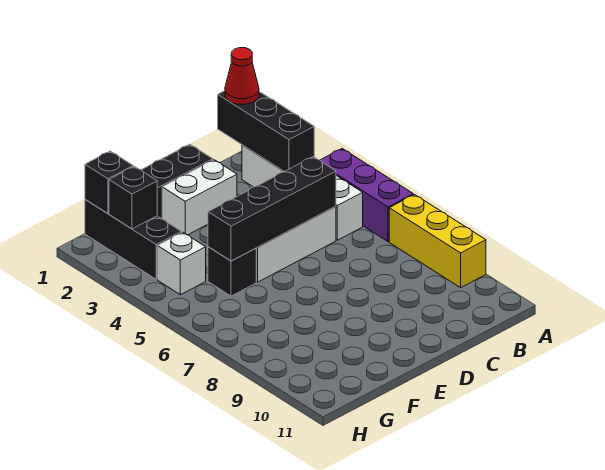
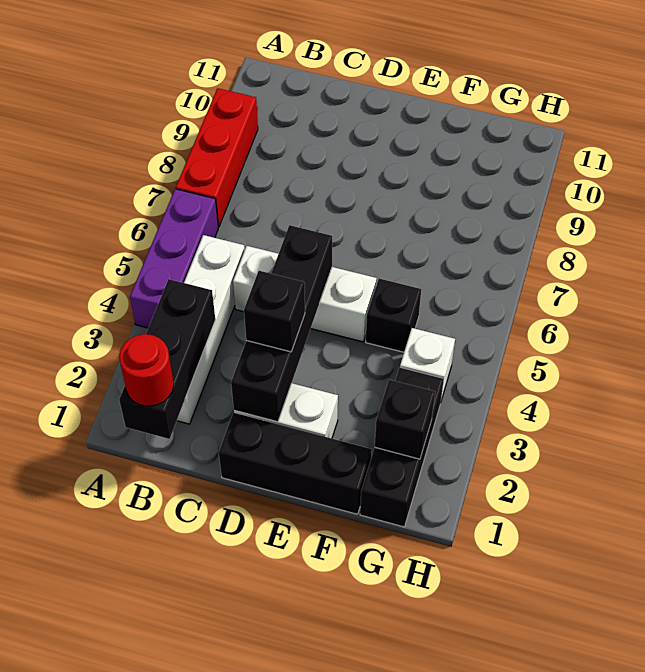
yellow 1x3 brick [389,195,486,288] -> red 1x3 brick [176,88,258,227]
red 1x1 cone [225,48,259,105] -> red 1x1 round brick [119,334,174,406]
black 1x4 brick [208,157,336,261] -> black 1x4 brick turned to [231,225,332,422]
black 1x1 brick [85,151,133,214] -> black 1x1 brick moved to [244,271,305,352]

